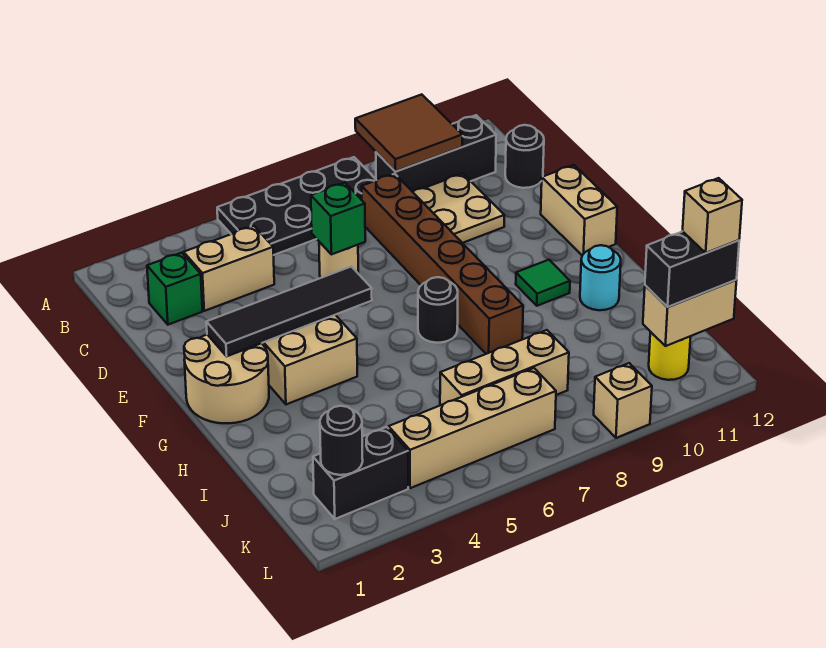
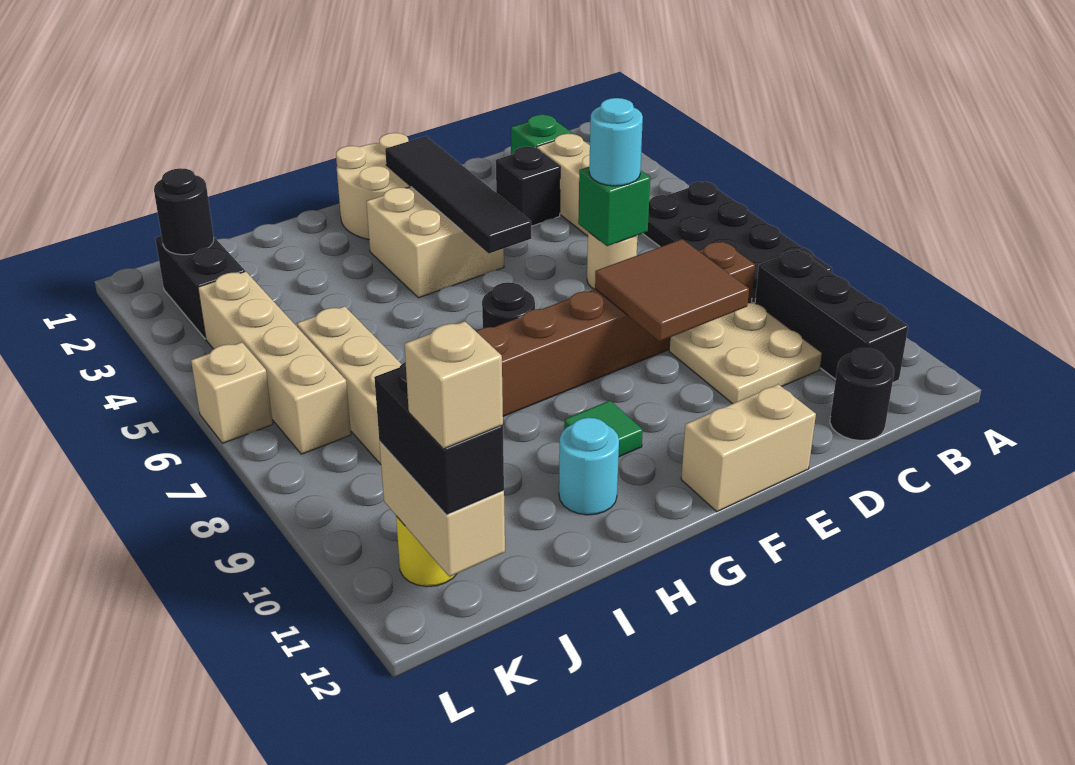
brown 2x2 tile [355,94,462,171] -> brown 2x2 tile moved to [595,239,749,341]
none -> black 1x1 brick [496,147,560,226]
none -> cyan 1x1 round brick [589,98,643,186]
tan 1x1 brick [594,363,652,438] -> tan 1x1 brick moved to [191,342,273,443]

